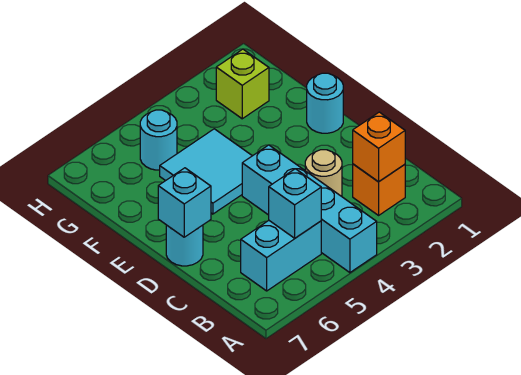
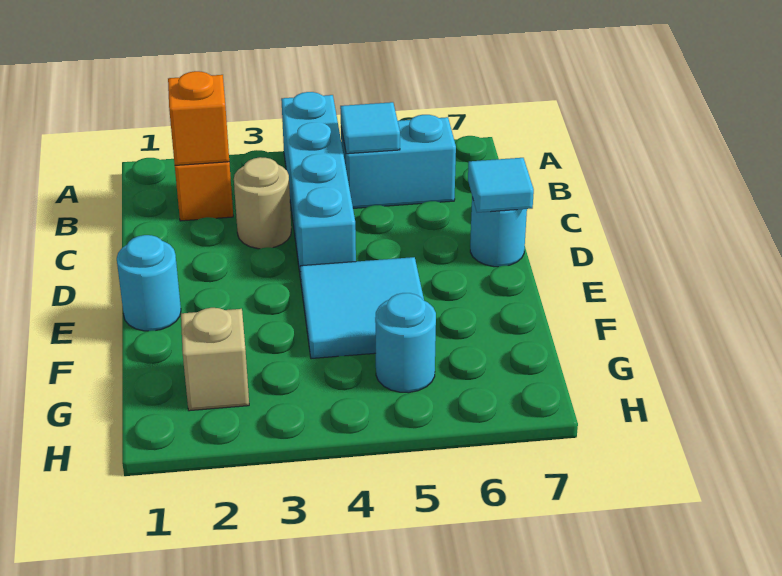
cyan 1x1 brick [269,169,321,238] -> cyan 1x1 tile [340,102,400,154]
cyan 1x1 brick [158,168,211,237] -> cyan 1x1 tile [468,158,534,212]
lime 1x1 brick [216,49,269,119] -> tan 1x1 brick [181,308,249,411]

